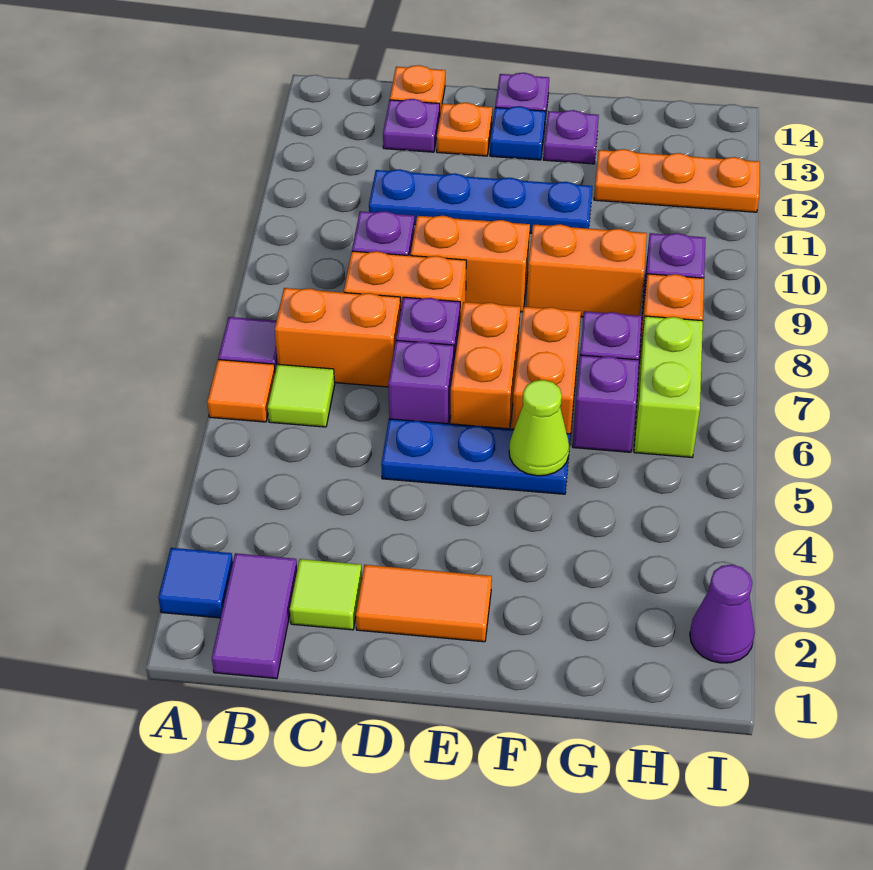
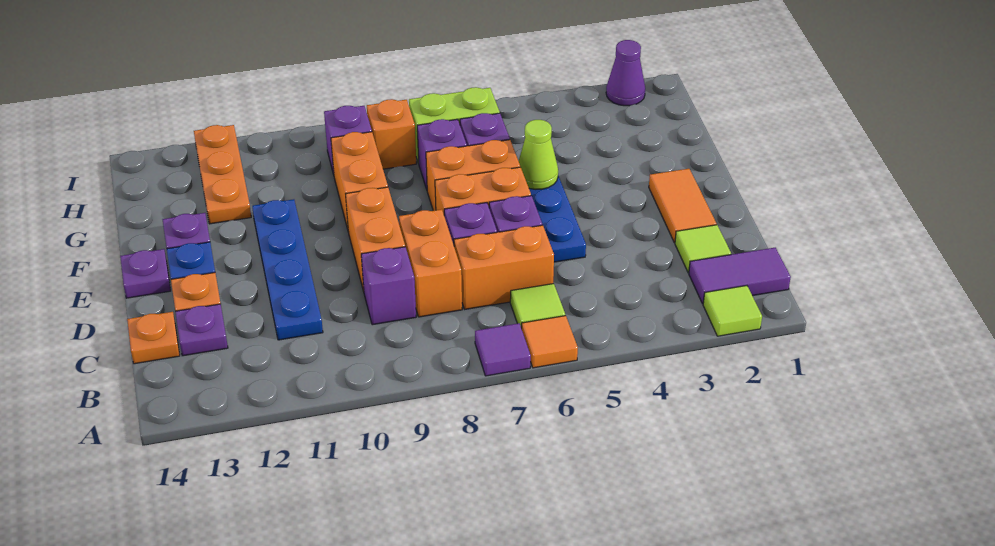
blue 1x1 tile [158,548,233,618] -> lime 1x1 tile [703,286,762,336]
orange 1x2 brick [275,288,401,387] -> orange 1x2 brick turned to [454,225,554,309]

